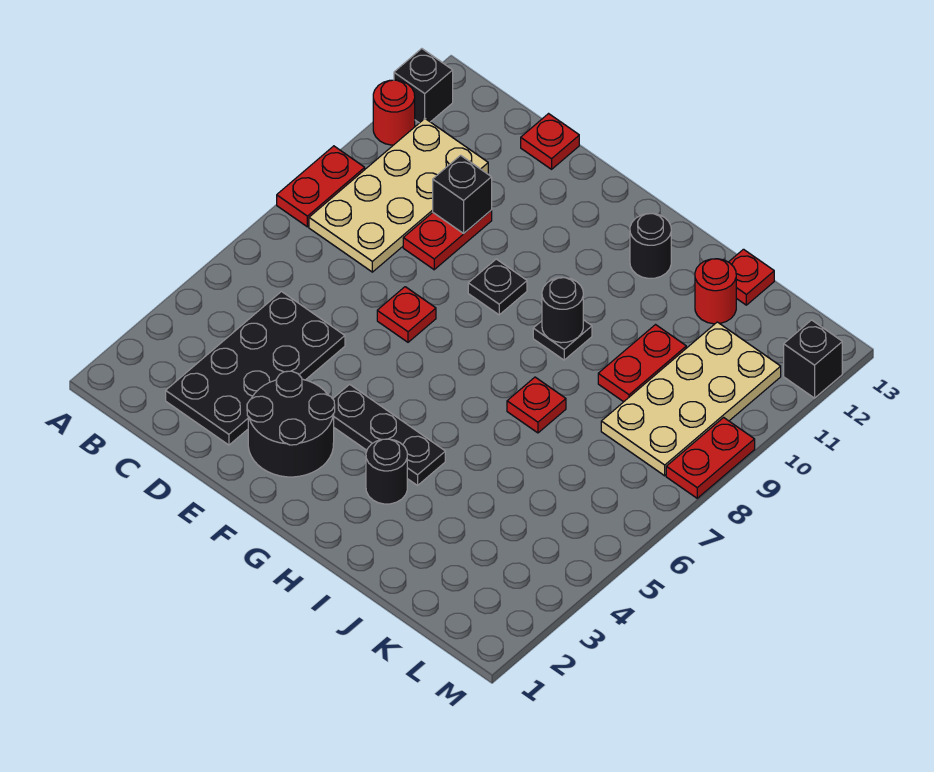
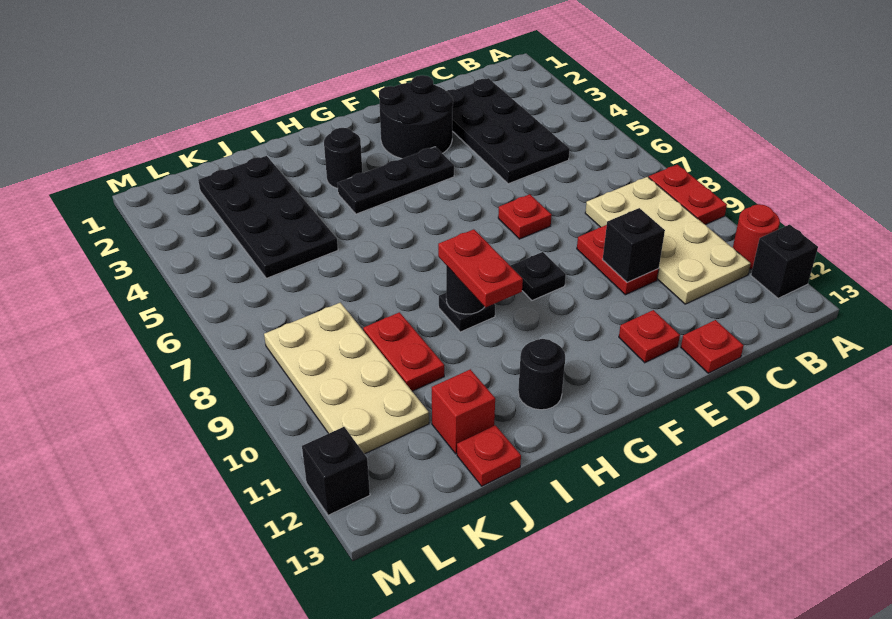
red 1x1 plate [507,377,566,433] -> red 1x1 plate moved to [619,310,680,363]
none -> black 2x4 plate [198,156,338,278]
red 1x1 round brick [695,259,736,324] -> red 1x1 brick [432,369,495,454]
red 1x2 plate [666,418,755,498] -> red 1x2 plate moved to [438,229,523,307]

